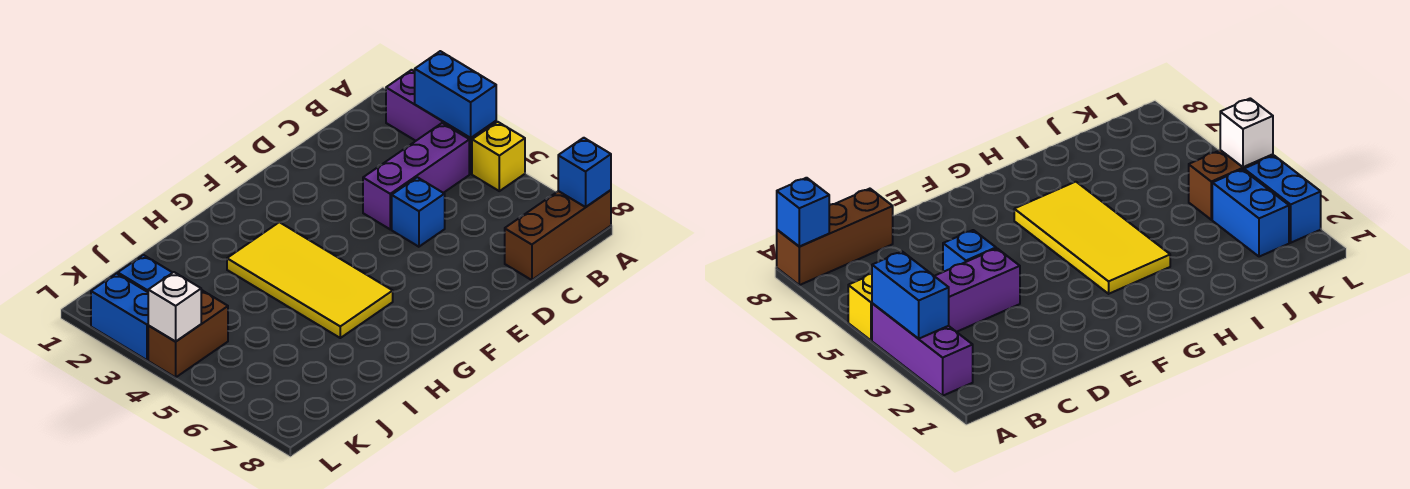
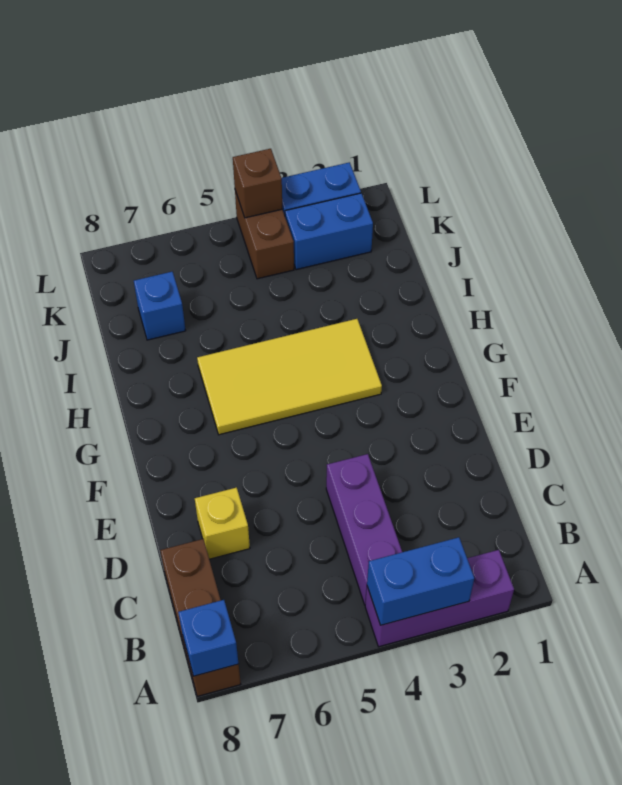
yellow 1x1 brick [472,122,525,191] -> yellow 1x1 brick moved to [195,487,250,559]
blue 1x1 brick [392,177,445,247] -> blue 1x1 brick moved to [134,272,186,340]
white 1x1 brick [148,272,201,342] -> brown 1x1 brick [233,149,282,218]

